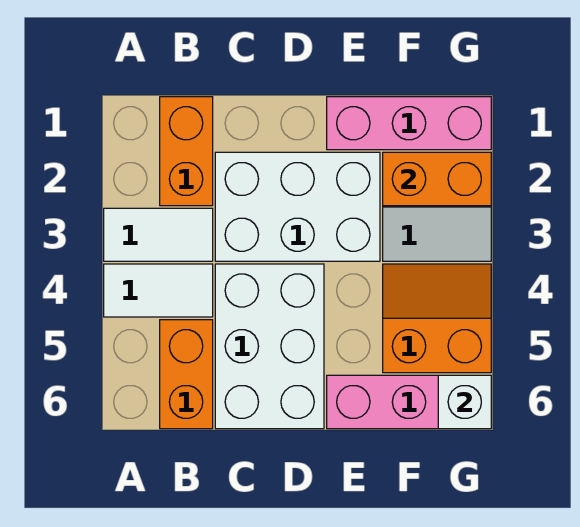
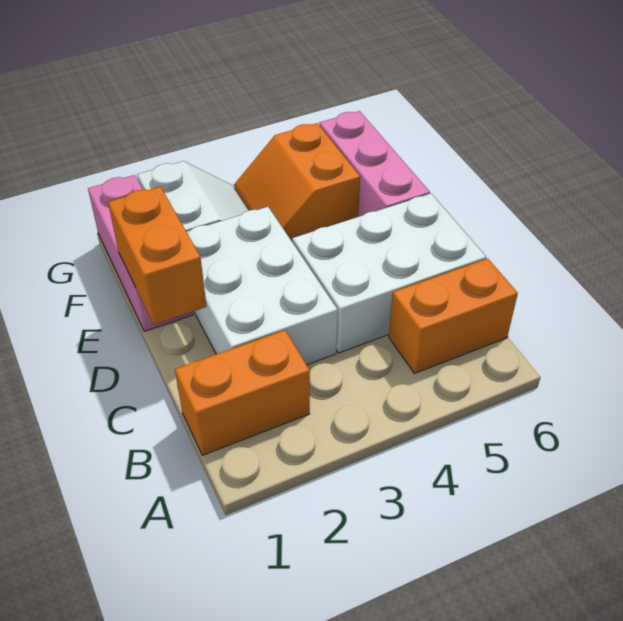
white 1x2 tile [104,208,213,261] -> none
white 1x2 tile [104,264,213,317] -> none
orange 1x2 brick [383,152,491,206] -> orange 1x2 brick moved to [108,187,207,324]
white 1x1 brick [438,375,491,429] -> none

